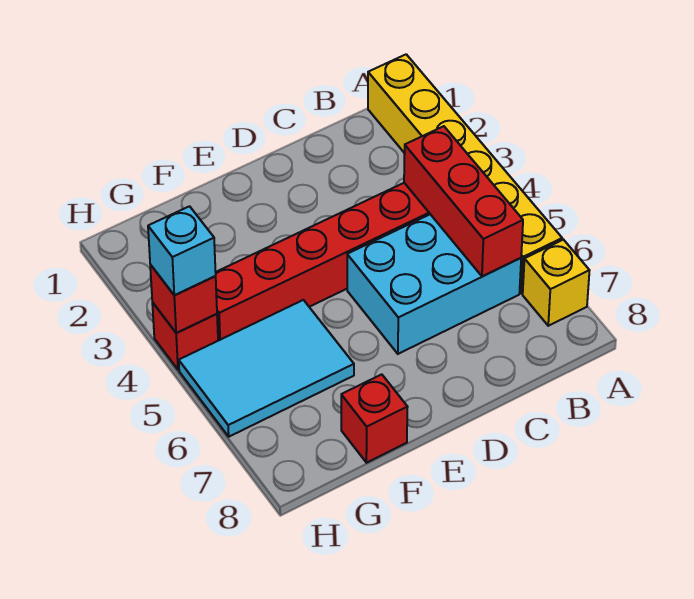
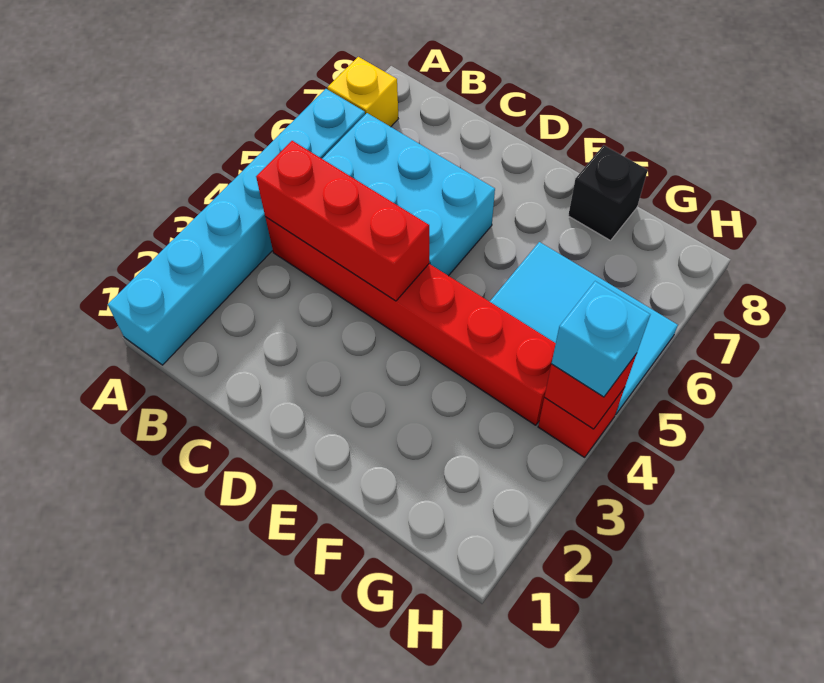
yellow 1x6 brick [368,54,562,293] -> cyan 1x6 brick [108,89,365,365]
red 1x3 brick [404,126,523,276] -> red 1x3 brick turned to [256,141,429,301]
red 1x1 brick [341,374,408,463] -> black 1x1 brick [568,145,647,241]

